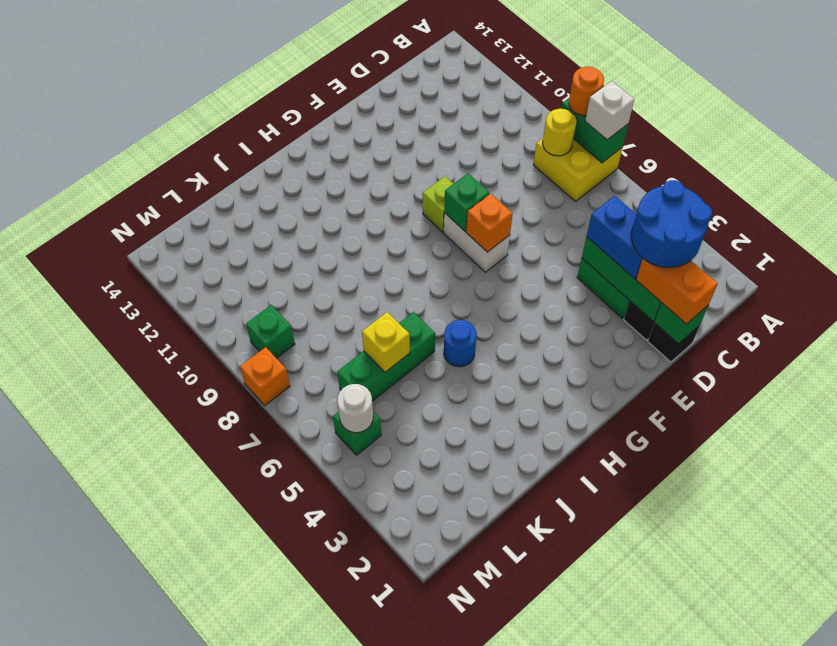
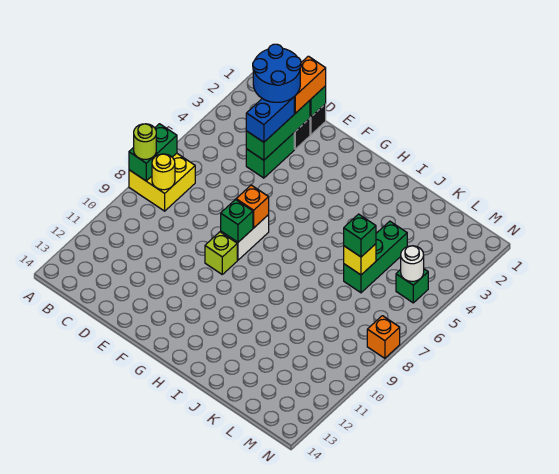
white 1x1 brick [585,81,634,140] -> none
orange 1x1 round brick [569,67,604,116] -> lime 1x1 round brick [134,124,156,159]
blue 1x1 round brick [444,320,477,367] -> none
green 1x3 brick [337,312,435,401] -> green 1x3 brick turned to [344,221,407,293]
green 1x1 brick [246,305,295,358] -> green 1x1 brick moved to [344,214,376,257]

